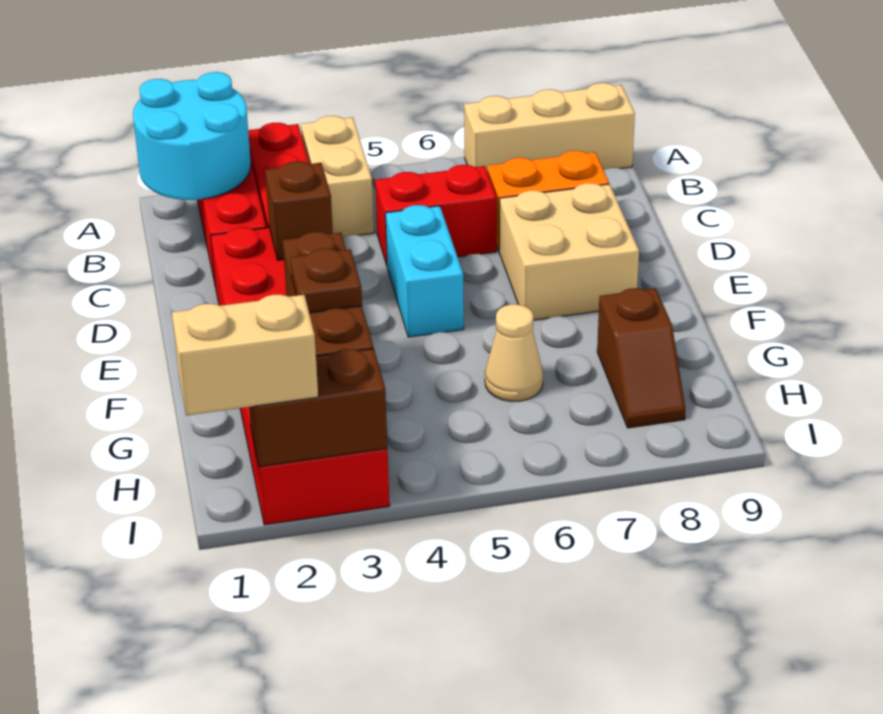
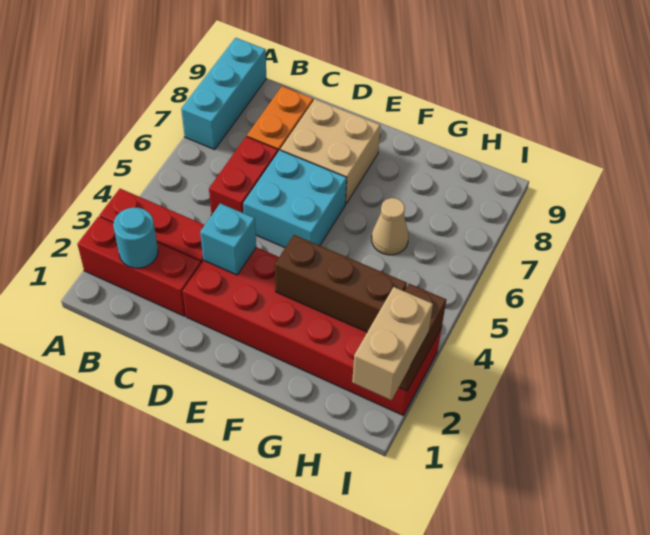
cyan 2x2 round brick [133,72,251,200] -> cyan 1x1 round brick [113,208,158,268]
tan 1x2 brick [301,116,374,236] -> none
tan 1x3 brick [464,83,635,171] -> cyan 1x3 brick [181,38,266,149]
brown 1x1 brick [265,161,333,260] -> cyan 1x1 brick [200,203,256,275]
cyan 1x2 brick [385,205,464,337] -> cyan 2x2 brick [243,150,347,247]
brown 1x1 plate [291,249,362,313] -> none
brown 1x2 slope [597,288,686,428] -> none

